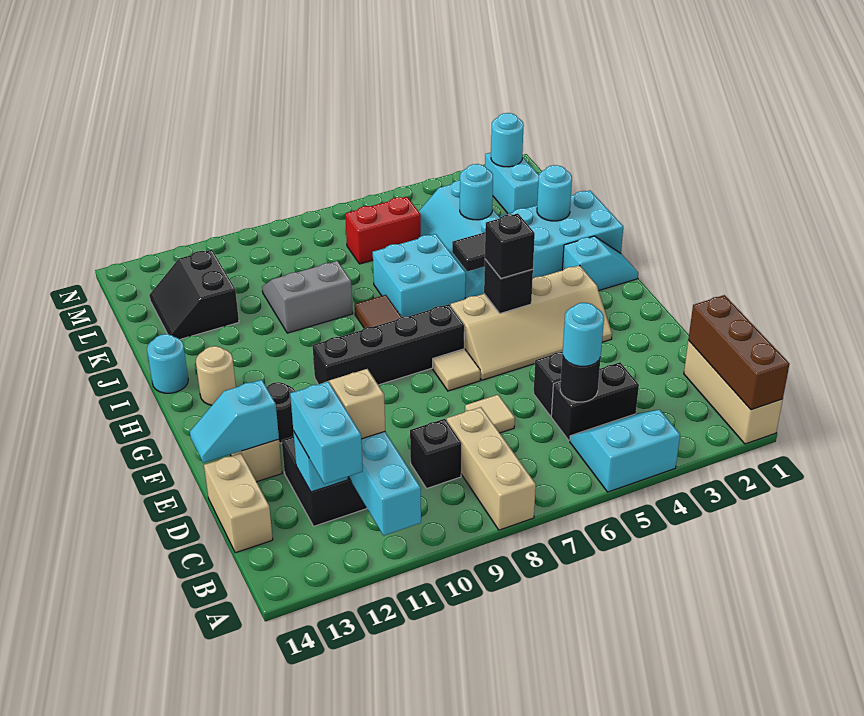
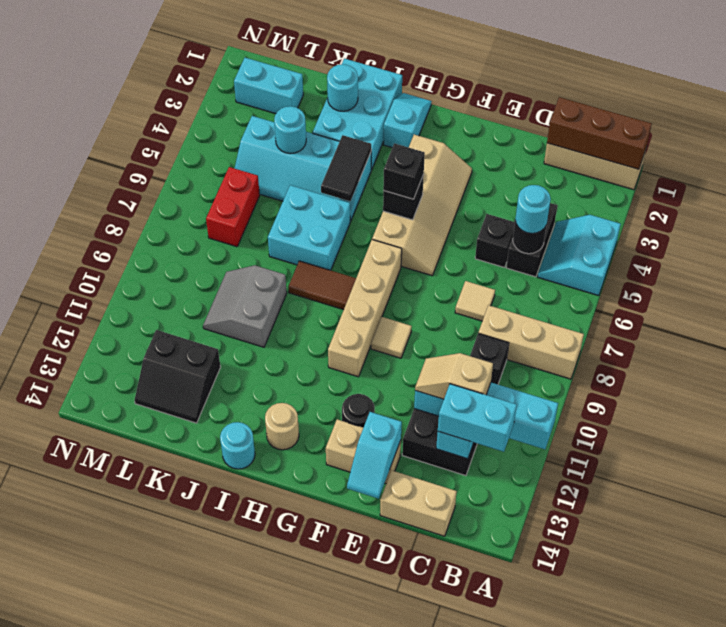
tan 1x1 tile [433,349,480,391] -> tan 1x1 tile moved to [371,317,412,358]
black 1x4 brick [312,304,464,385] -> tan 1x4 brick [328,240,402,377]
cyan 1x1 round brick [491,113,524,167] -> none

